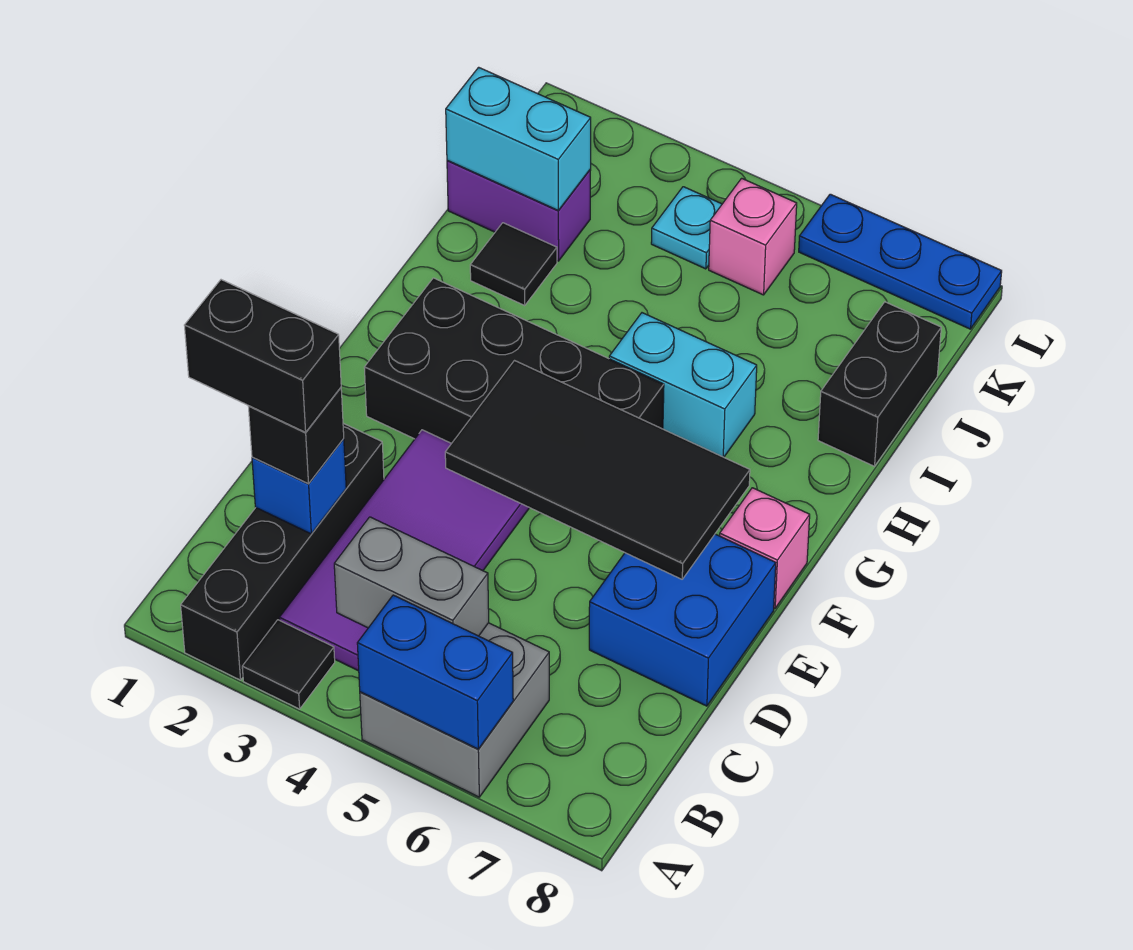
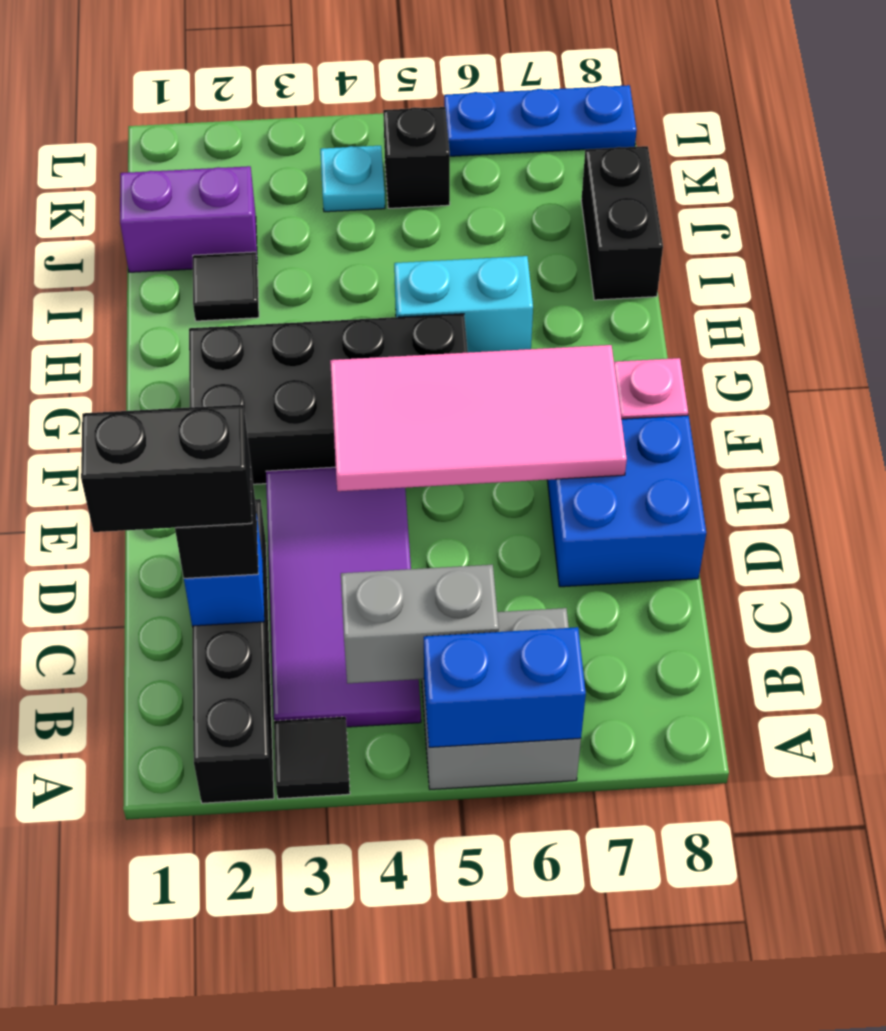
black 2x4 tile [445,361,750,579] -> pink 2x4 tile [330,345,627,491]
cyan 1x2 brick [446,67,591,211] -> none
pink 1x1 brick [709,178,797,295] -> black 1x1 brick [383,107,450,208]

